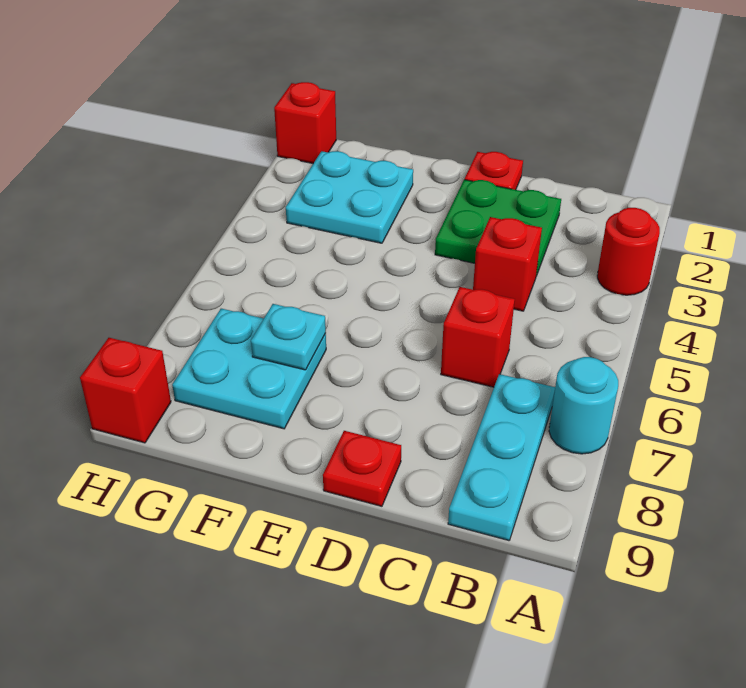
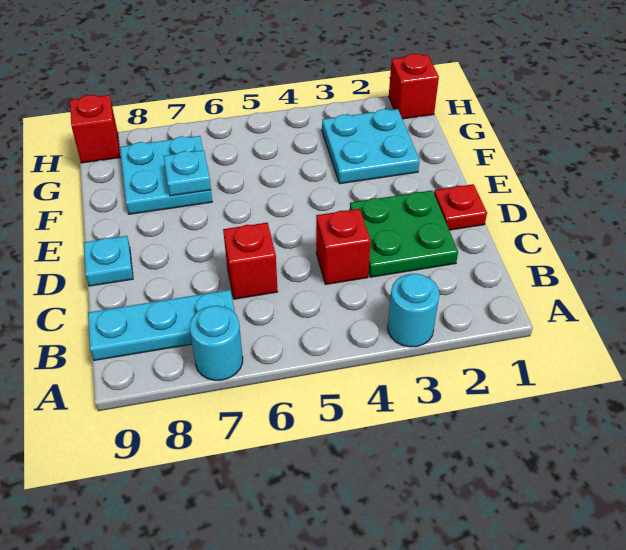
red 1x1 round brick [597,208,660,295] -> cyan 1x1 round brick [388,274,439,347]
red 1x1 plate [323,431,401,506] -> cyan 1x1 plate [84,236,133,286]

